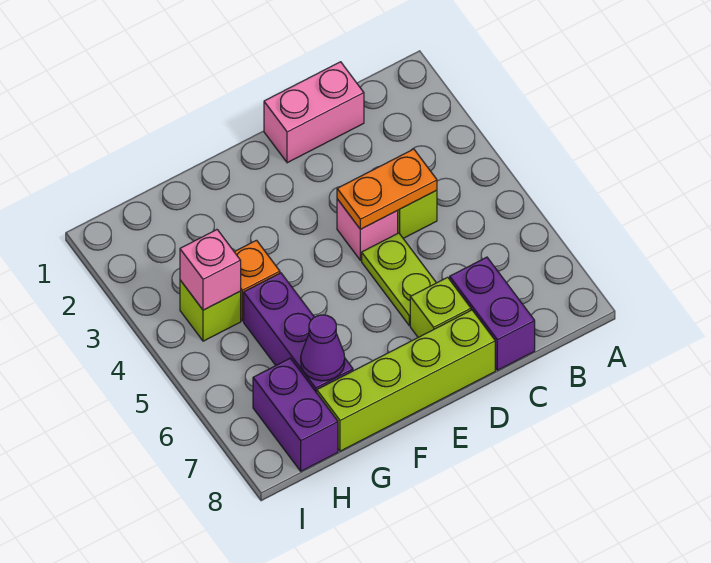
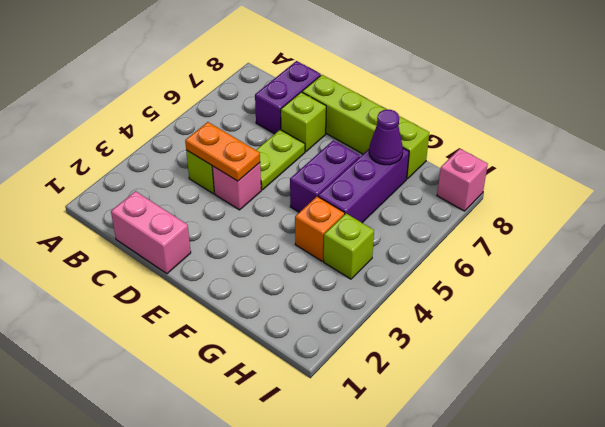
pink 1x1 brick [180,230,241,310] -> pink 1x1 brick moved to [437,149,488,211]
purple 1x2 brick [253,358,338,471] -> purple 1x2 brick moved to [290,140,360,212]

